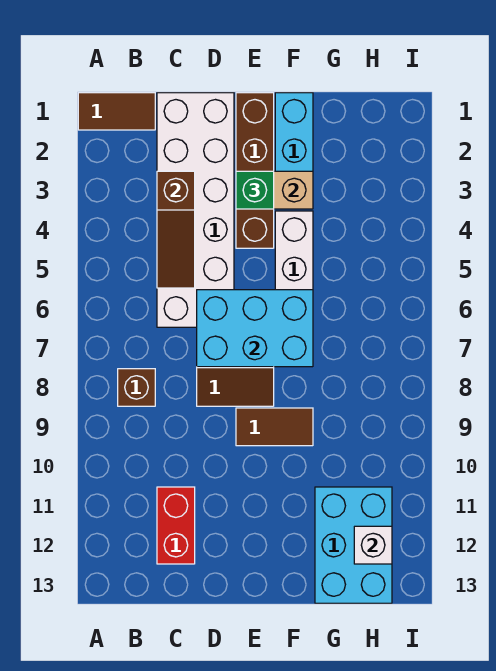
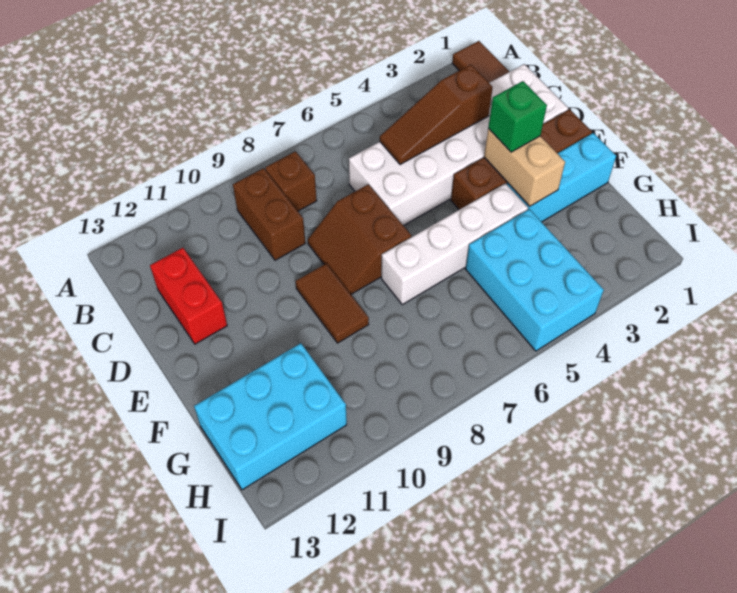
none -> brown 1x2 brick [233,168,305,260]
red 1x2 brick [157,487,195,564] -> red 1x2 brick turned to [150,248,227,344]
cyan 2x3 brick [197,290,313,367] -> cyan 2x3 brick moved to [466,209,604,351]
white 1x1 brick [354,526,392,564] -> none

